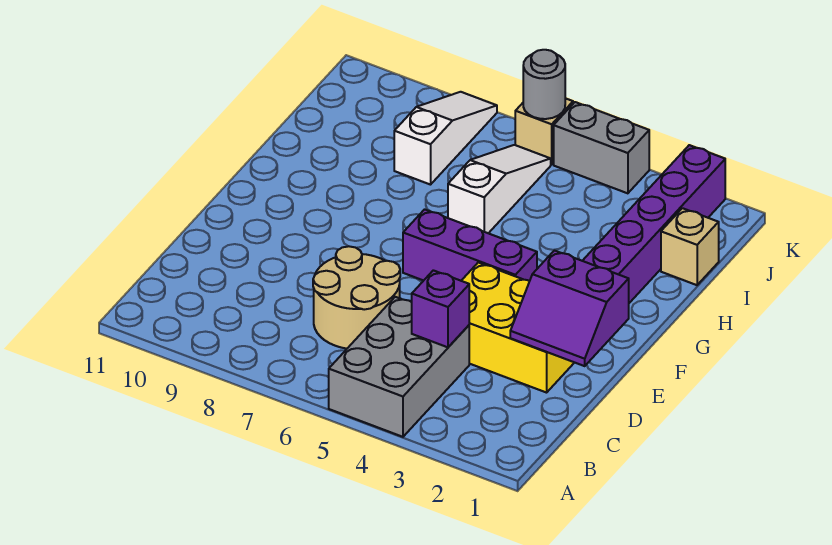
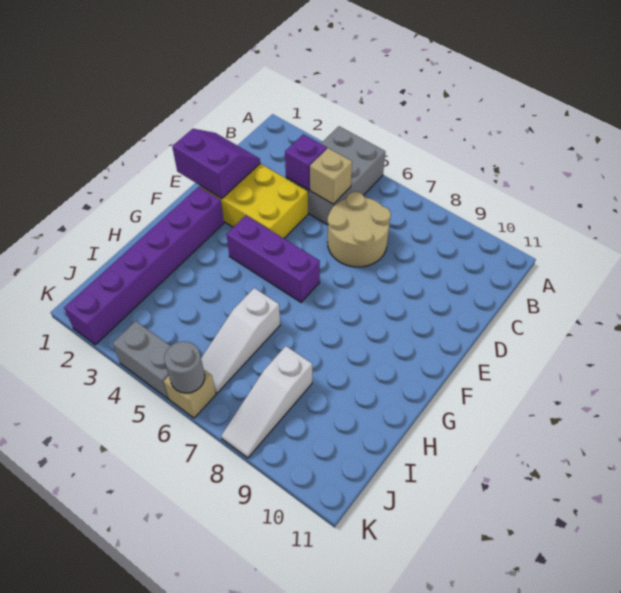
tan 1x1 brick [661,208,719,285] -> tan 1x1 brick moved to [310,148,352,204]

